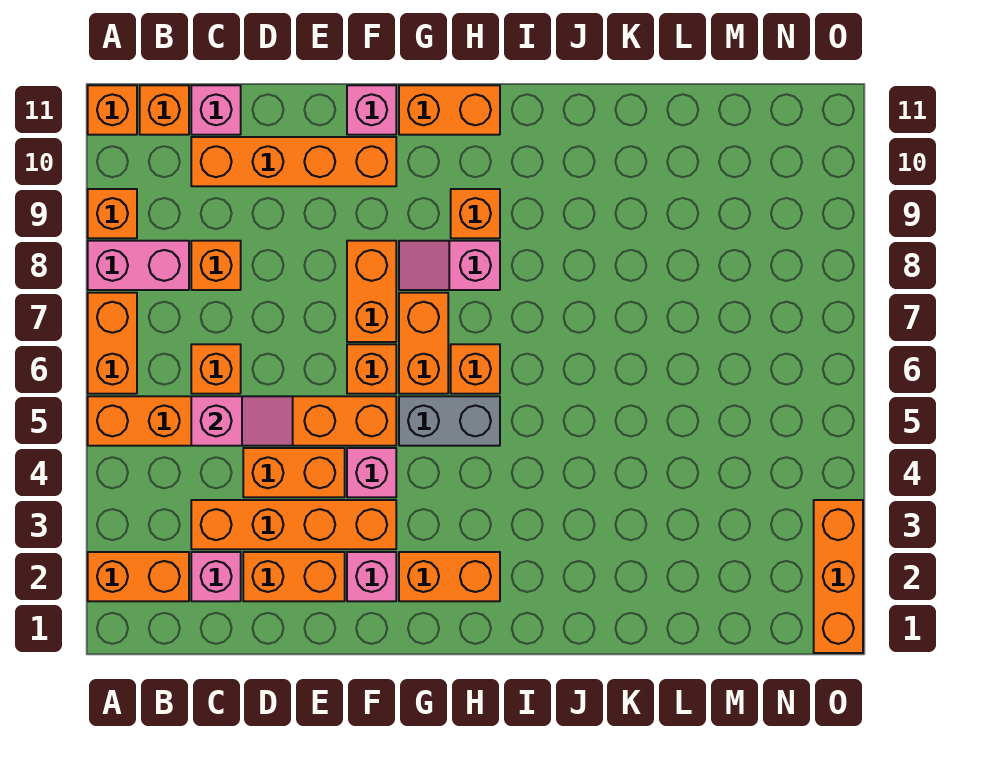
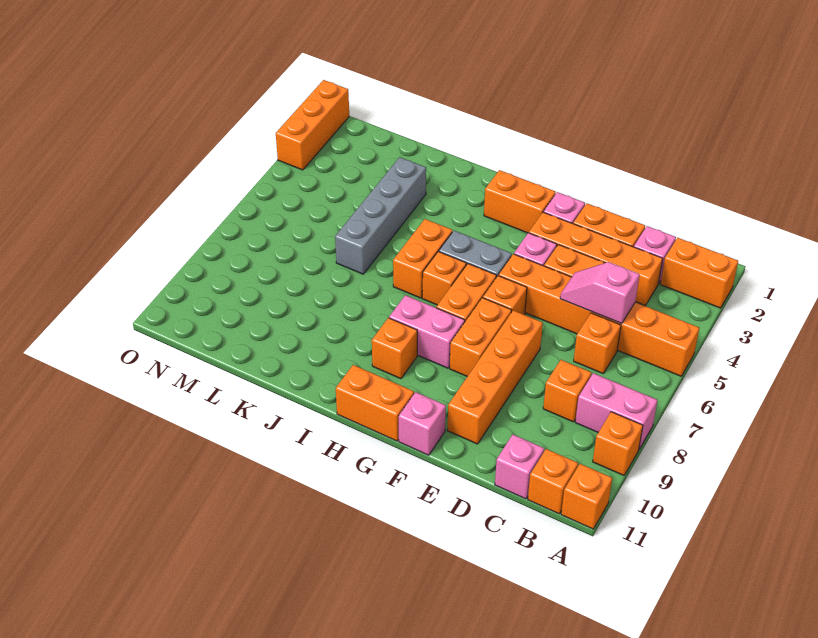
orange 1x2 brick [88,293,137,394] -> orange 1x2 brick moved to [393,219,452,298]
orange 1x4 brick [191,137,396,186] -> orange 1x4 brick turned to [447,310,543,444]
pink 1x2 slope [399,241,500,290] -> pink 1x2 brick [389,295,465,368]
none -> grey 1x4 brick [335,157,426,274]

